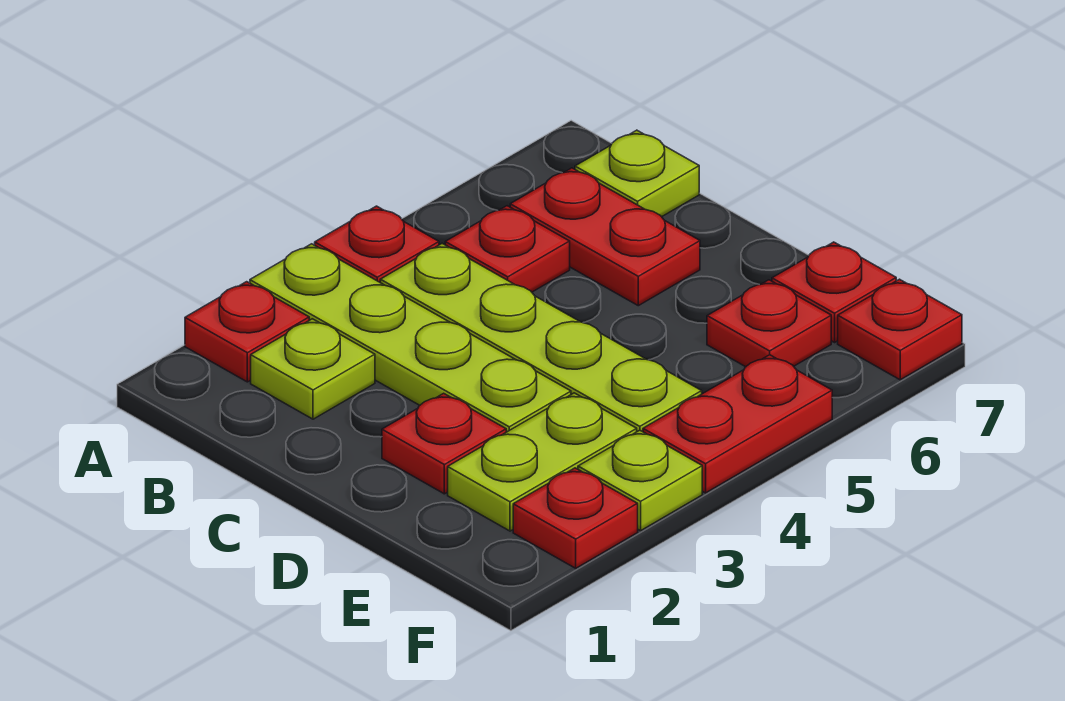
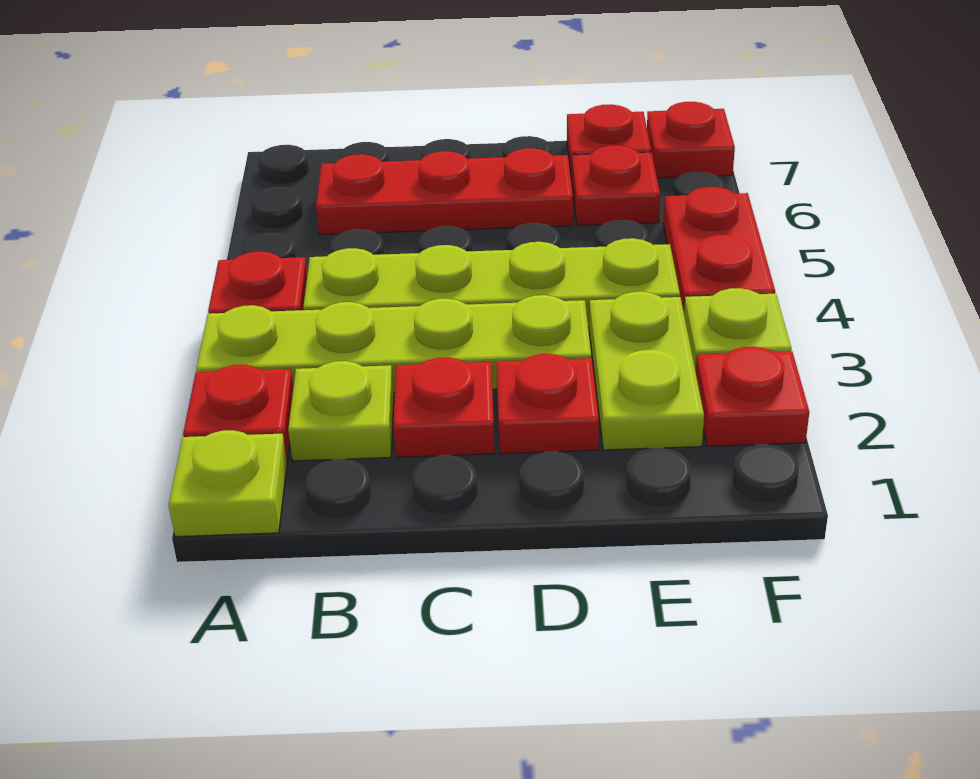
red 1x1 plate [445,206,570,292] -> red 1x1 plate moved to [393,357,495,457]
red 1x2 plate [510,168,700,306] -> red 1x3 plate [316,148,573,235]
lime 1x1 plate [575,130,699,217] -> lime 1x1 plate moved to [169,430,287,537]

